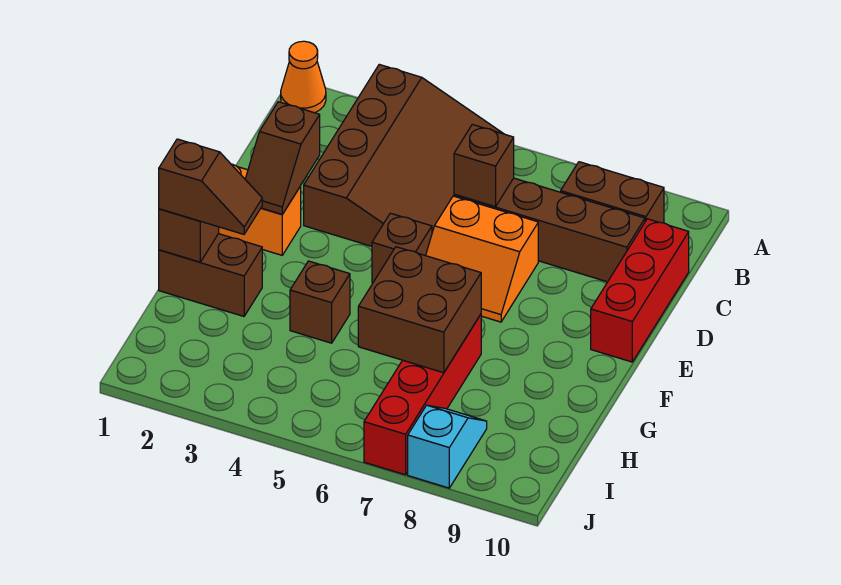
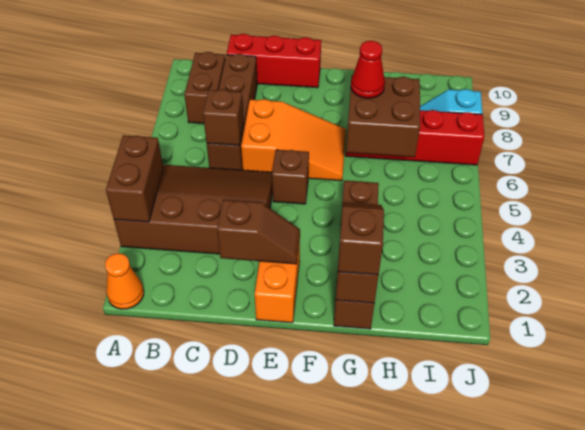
none -> brown 1x2 brick [106,135,163,222]
orange 2x2 slope [426,196,538,322] -> orange 2x3 slope [241,99,346,181]
none -> red 1x1 cone [351,41,385,98]

